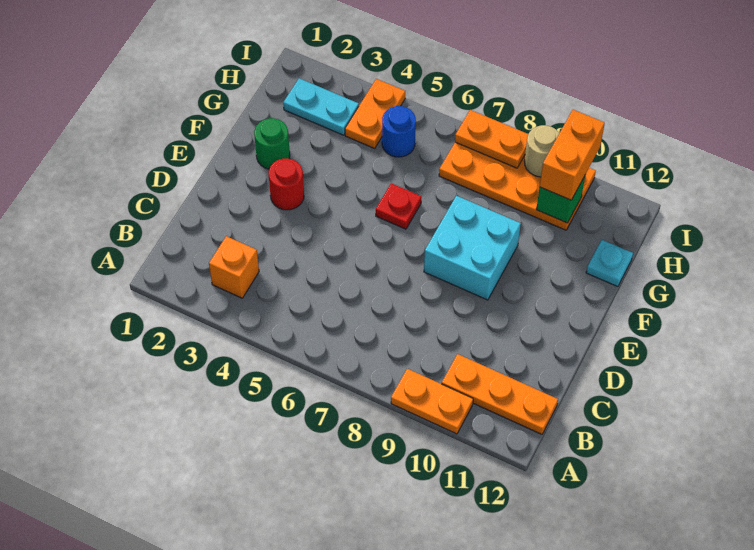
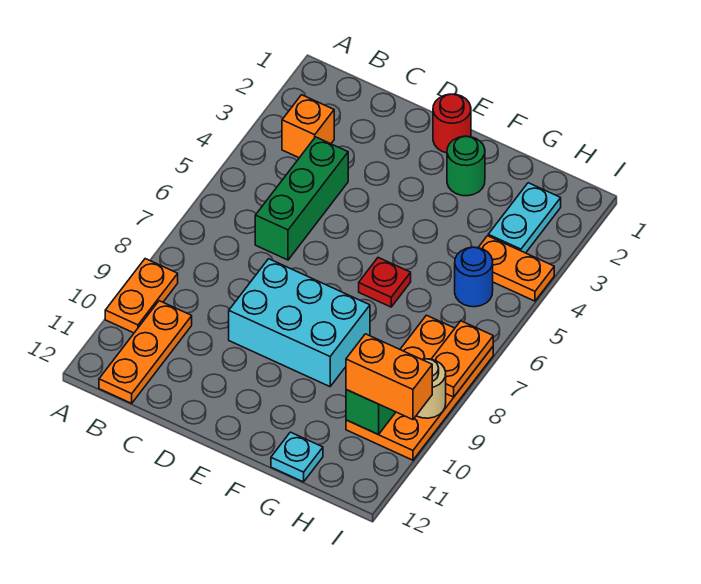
none -> green 1x3 brick [255,137,348,260]
red 1x1 round brick [269,159,304,210] -> red 1x1 round brick moved to [433,94,471,153]
cyan 2x2 brick [424,195,521,300] -> cyan 2x3 brick [229,259,370,387]

